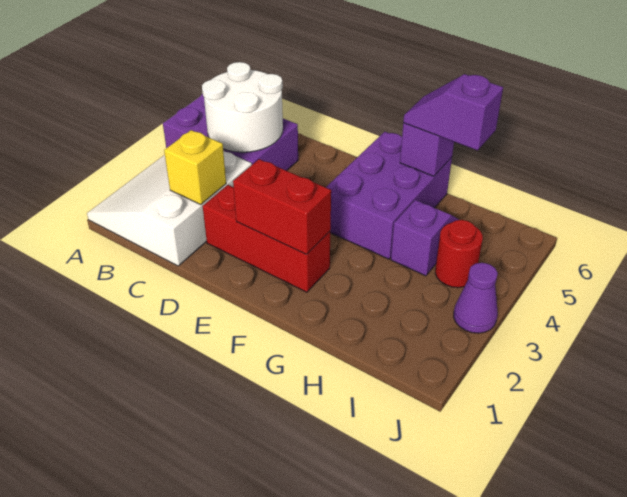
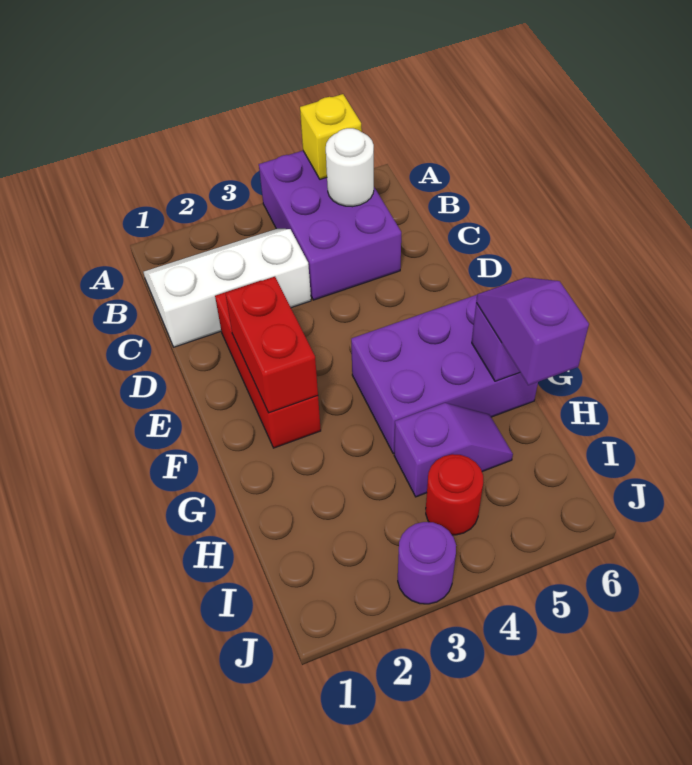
white 3x3 slope [87,151,252,266] -> white 2x3 slope [143,229,311,347]
white 2x2 round brick [202,62,283,152] -> white 1x1 round brick [326,128,374,207]
yellow 1x1 brick [164,130,226,205] -> yellow 1x1 brick moved to [300,94,362,179]
purple 1x1 cone [454,263,498,333] -> purple 1x1 round brick [398,522,456,604]

